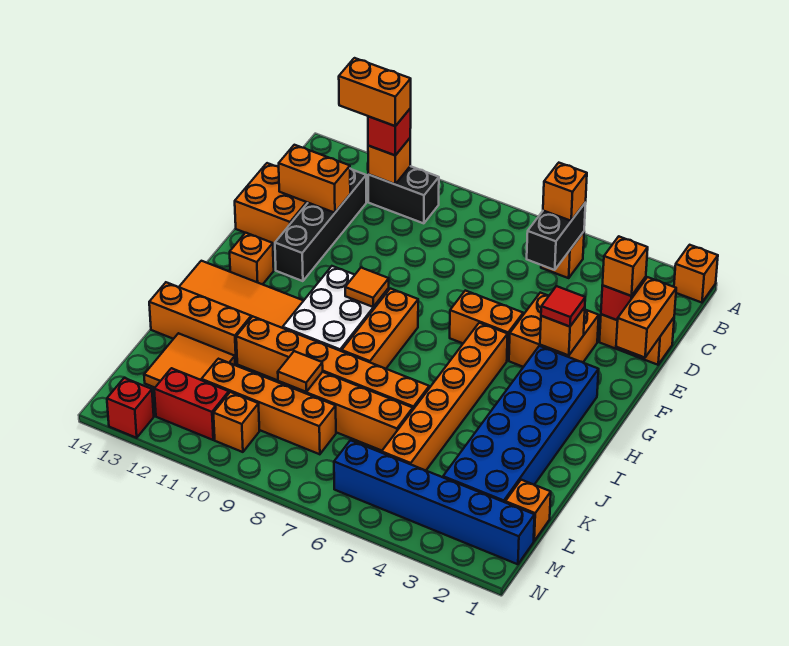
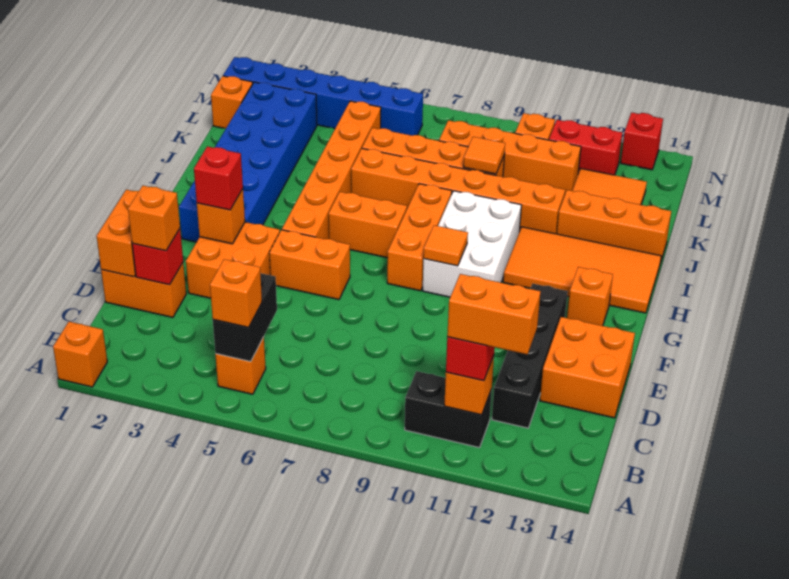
orange 1x2 brick [279,145,350,213] -> orange 1x2 brick moved to [329,192,407,258]
red 1x1 tile [541,286,585,327] -> red 1x1 brick [194,146,243,210]

